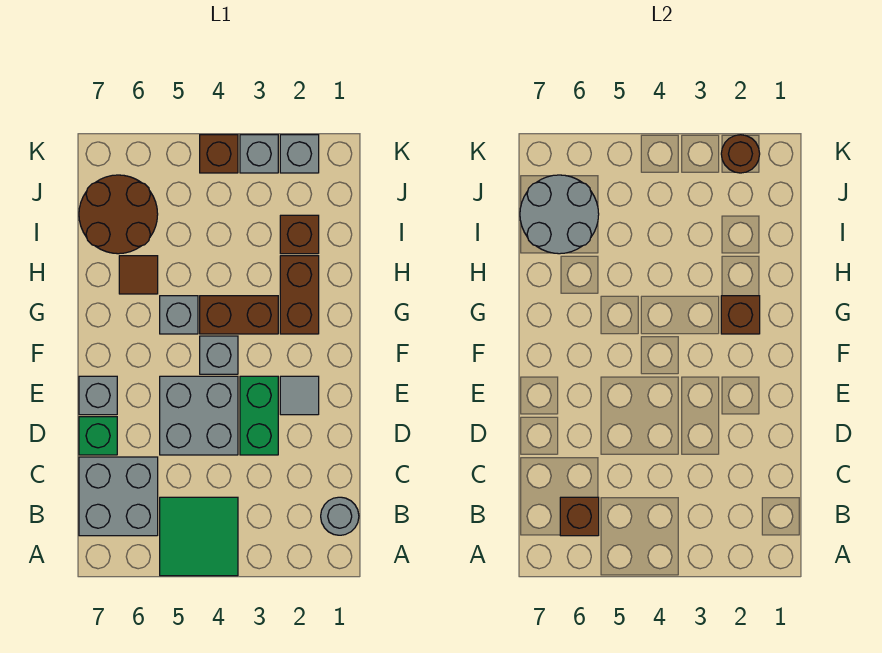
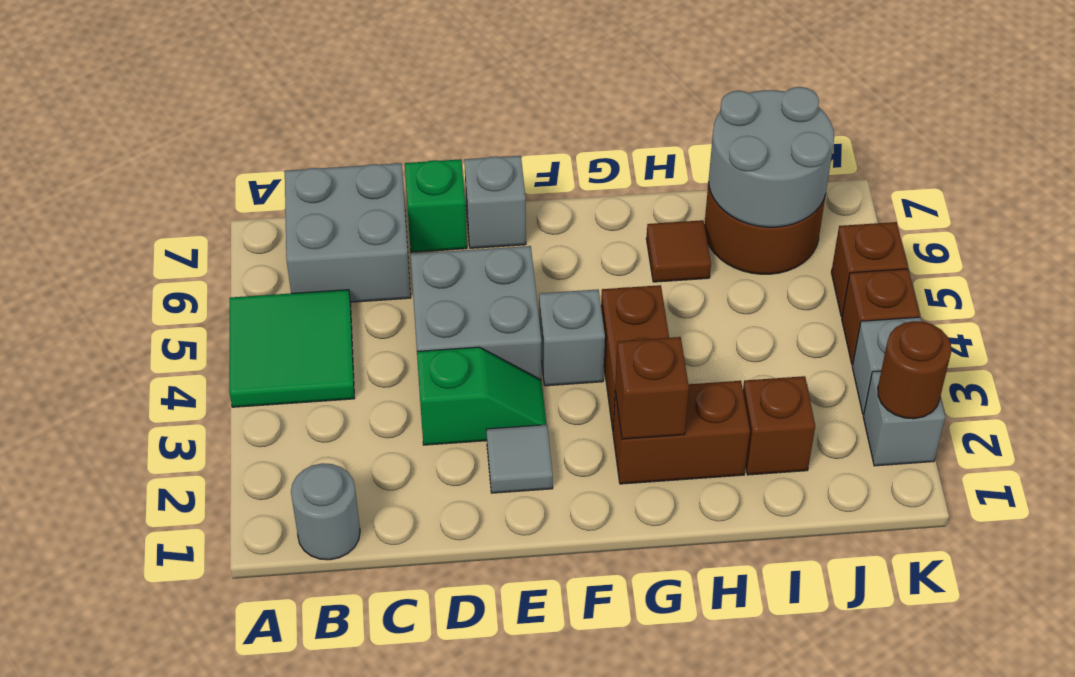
brown 1x1 brick [560,497,599,536] -> brown 1x1 brick moved to [831,222,908,317]
green 1x2 brick [240,376,278,455] -> green 1x2 slope [417,347,546,445]
grey 1x1 brick [160,296,198,334] -> none

